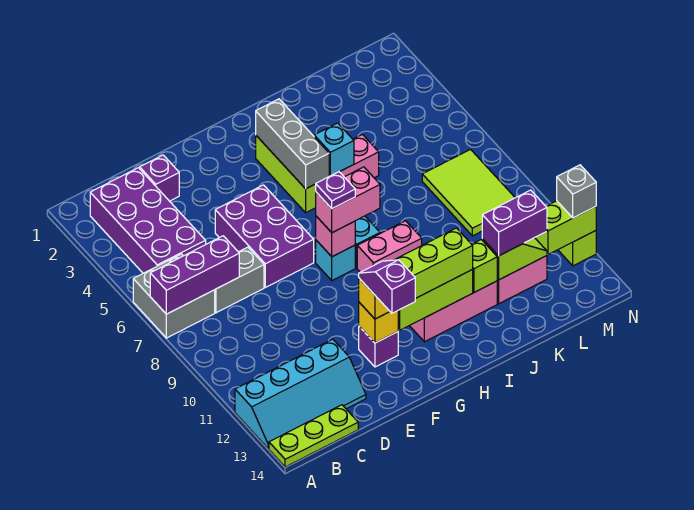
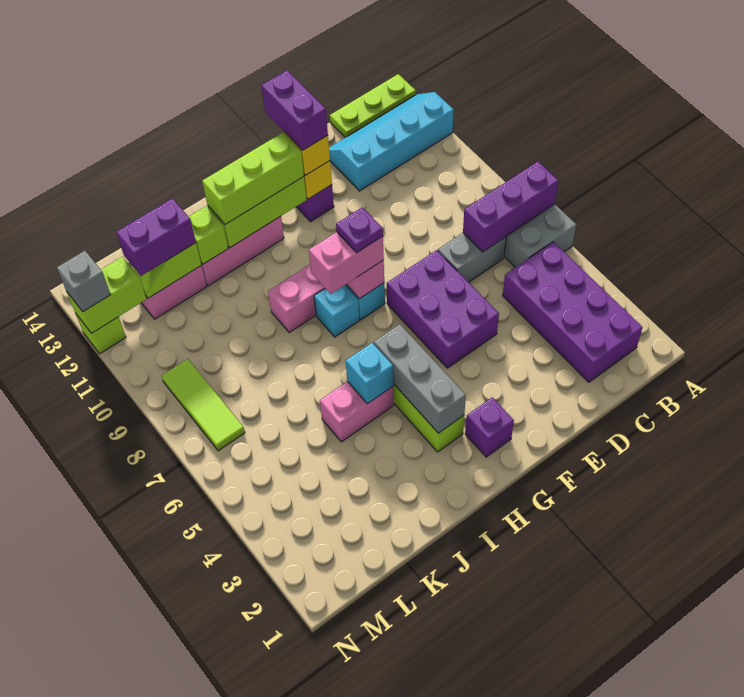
purple 1x1 brick [140,155,179,201] -> purple 1x1 brick moved to [465,397,514,457]
purple 1x2 slope [359,260,415,313] -> purple 1x2 brick [261,70,328,150]
lime 2x3 tile [422,150,515,236] -> lime 1x3 tile [162,359,245,451]

